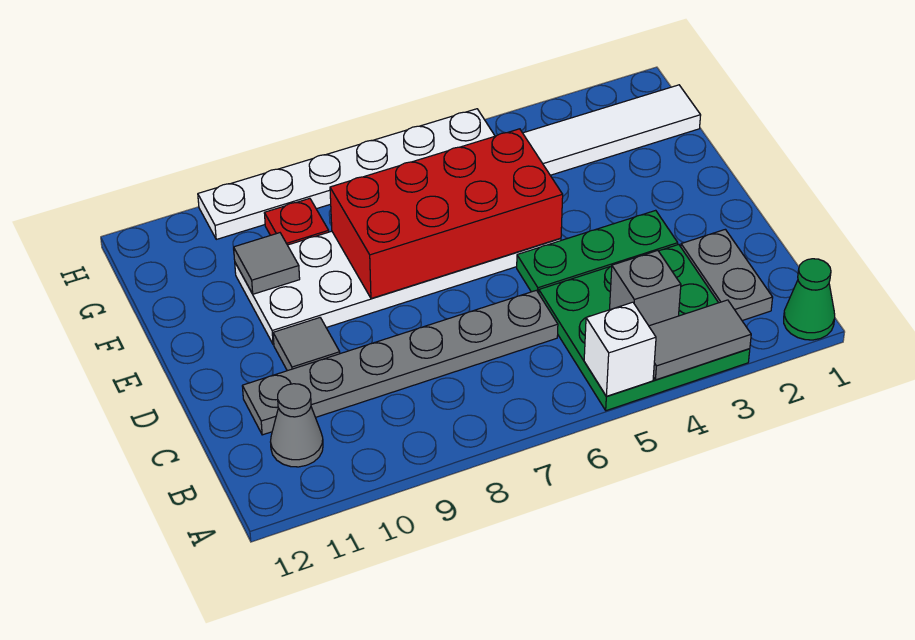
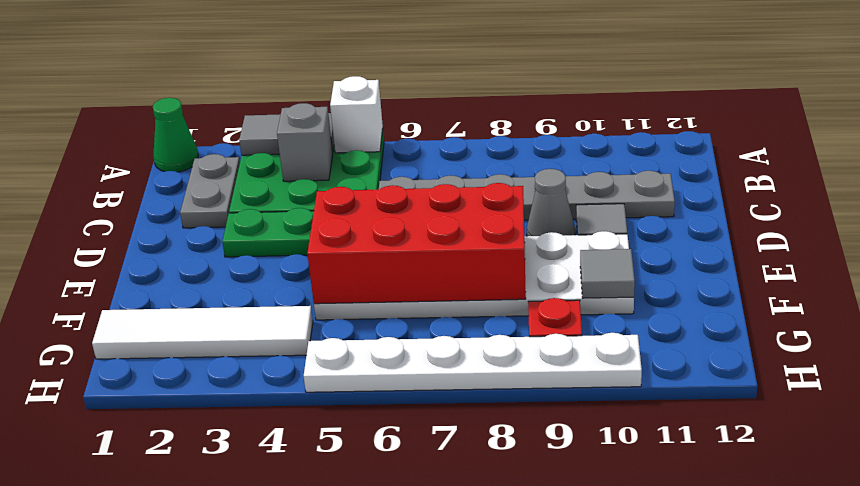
grey 1x1 cone [271,384,323,467] -> grey 1x1 cone moved to [527,169,575,236]

